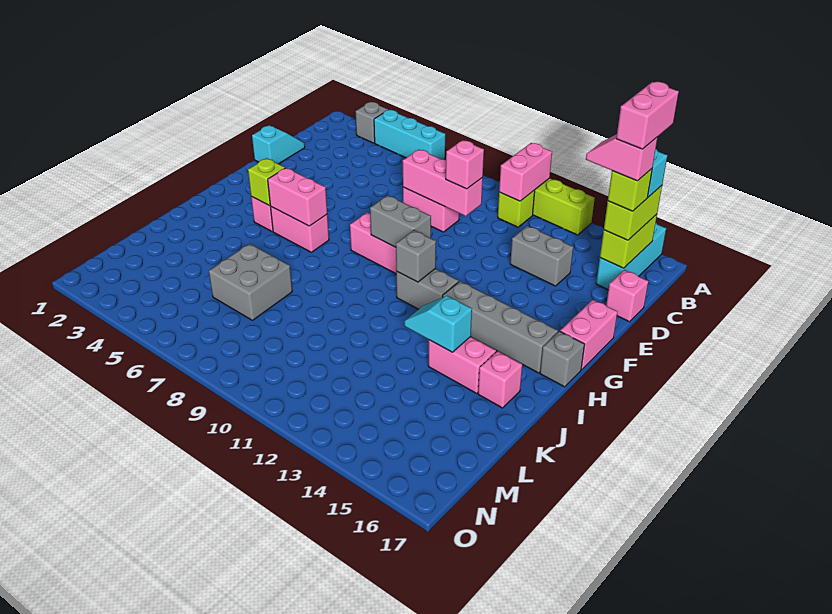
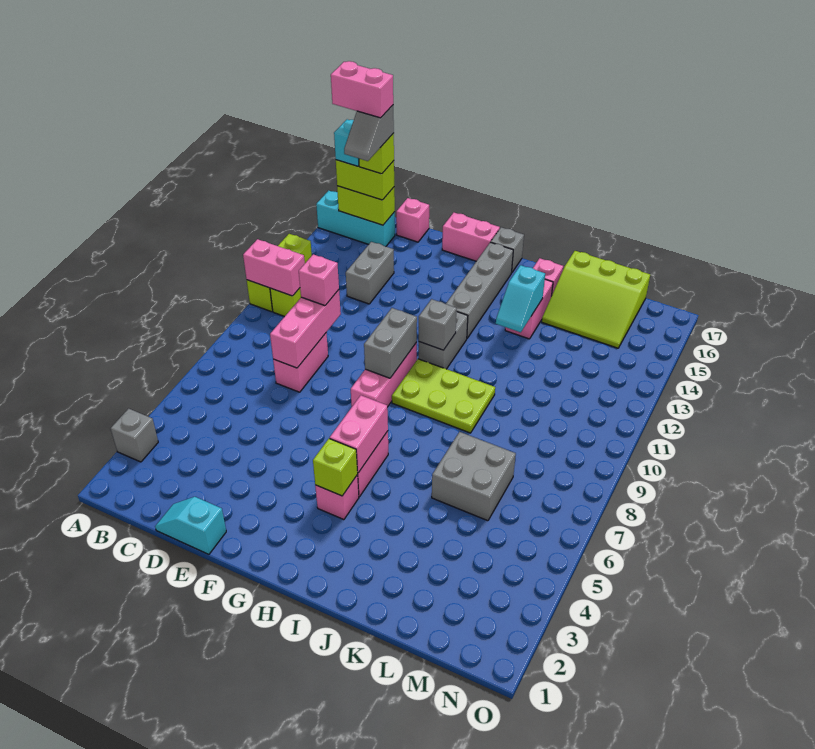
cyan 1x3 brick [374,110,445,159] -> none
pink 1x2 slope [586,134,658,181] -> grey 1x2 slope [344,105,394,161]
none -> lime 2x3 plate [392,359,495,433]
none -> lime 3x3 slope [542,251,650,348]

